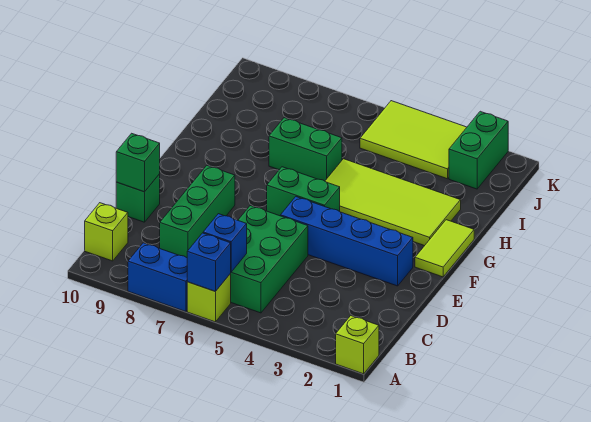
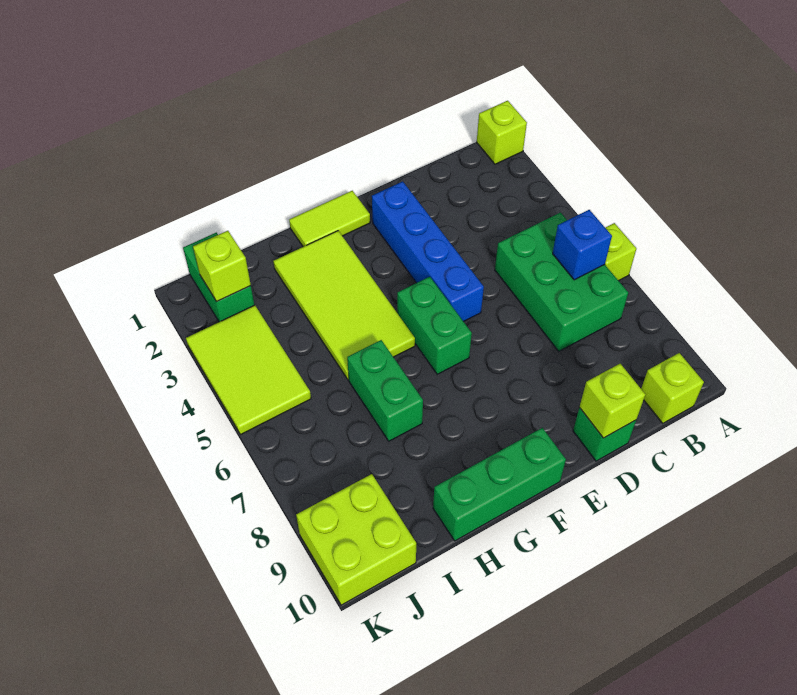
blue 1x1 brick [187,233,231,292] -> none
blue 1x2 brick [128,243,187,312] -> none
green 2x3 brick [230,206,308,313] -> green 2x3 brick turned to [495,213,628,351]
green 1x3 brick [160,166,235,258] -> green 1x3 brick moved to [433,428,566,541]
green 1x1 brick [116,133,160,192] -> lime 1x1 brick [579,364,645,438]
green 1x2 brick [449,111,508,189] -> green 1x2 brick turned to [183,233,254,322]
none -> lime 1x1 brick [193,231,251,302]
none -> lime 2x2 brick [296,474,416,605]

